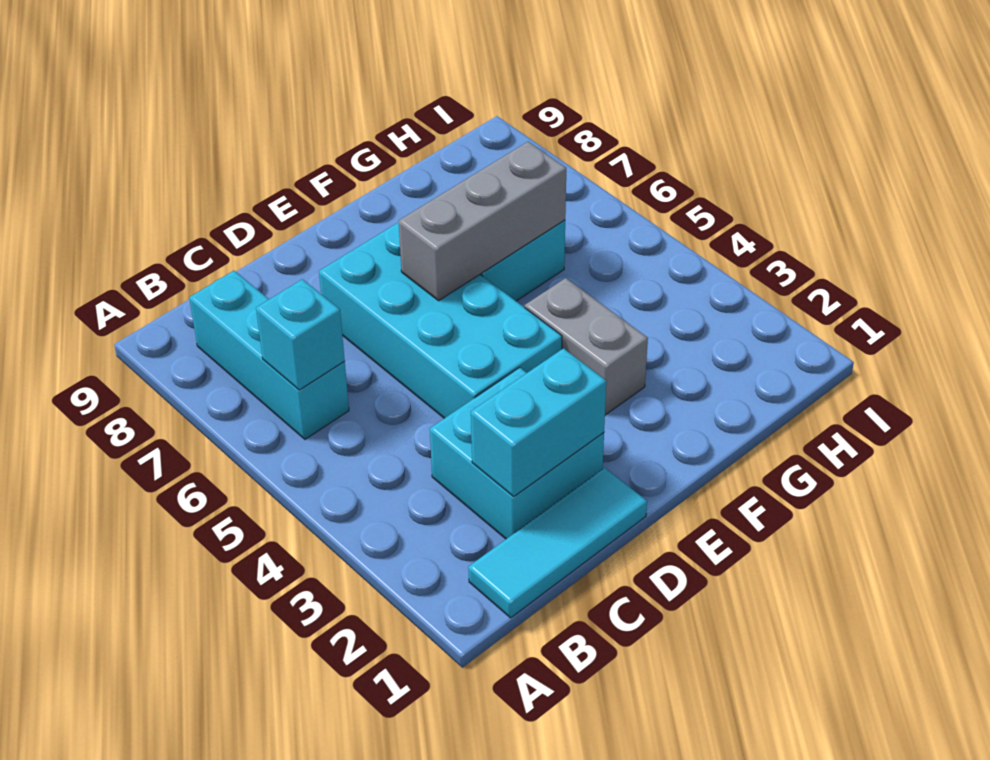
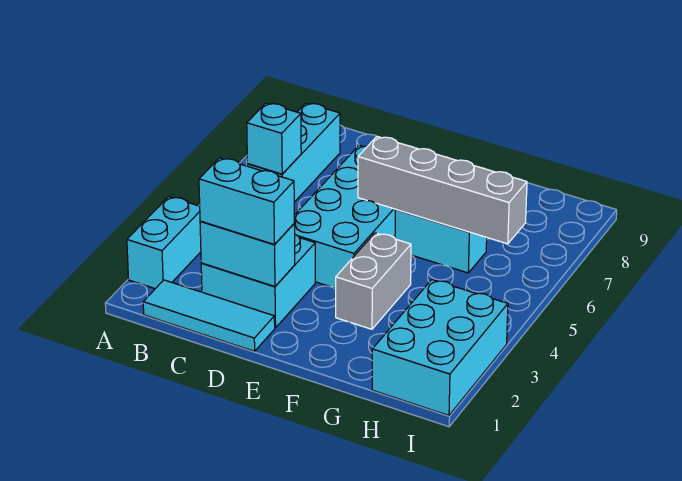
none -> cyan 1x2 brick [127,197,201,289]
none -> cyan 1x2 brick [199,158,294,245]
grey 1x3 brick [399,142,566,301] -> grey 1x4 brick [358,136,527,244]
none -> cyan 2x3 brick [372,280,508,415]

